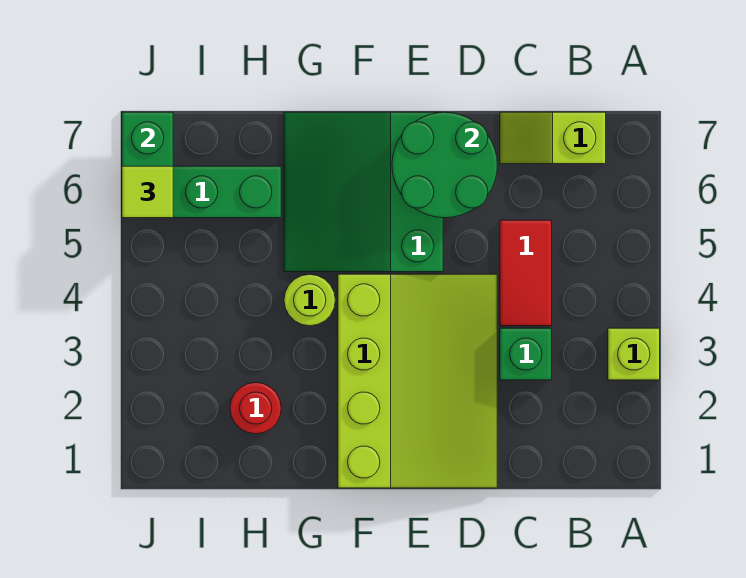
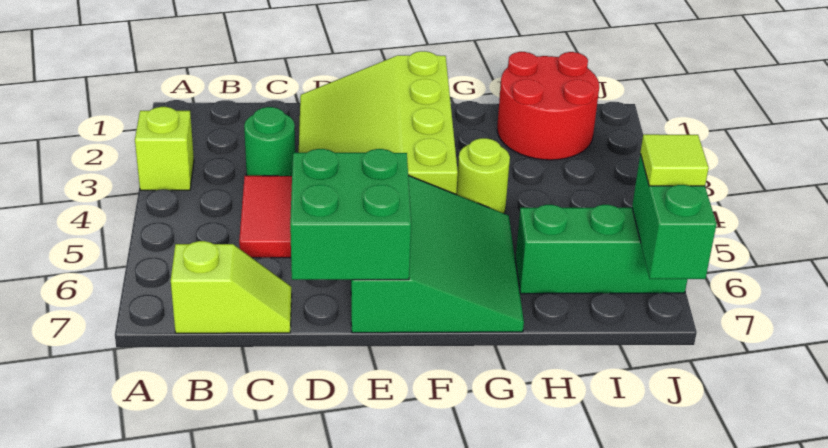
green 1x1 brick [500,328,552,380] -> green 1x1 round brick [244,107,295,176]
green 2x2 round brick [392,112,497,218] -> green 2x2 brick [290,149,411,280]
red 1x1 round brick [230,382,281,434] -> red 2x2 round brick [497,52,599,160]

